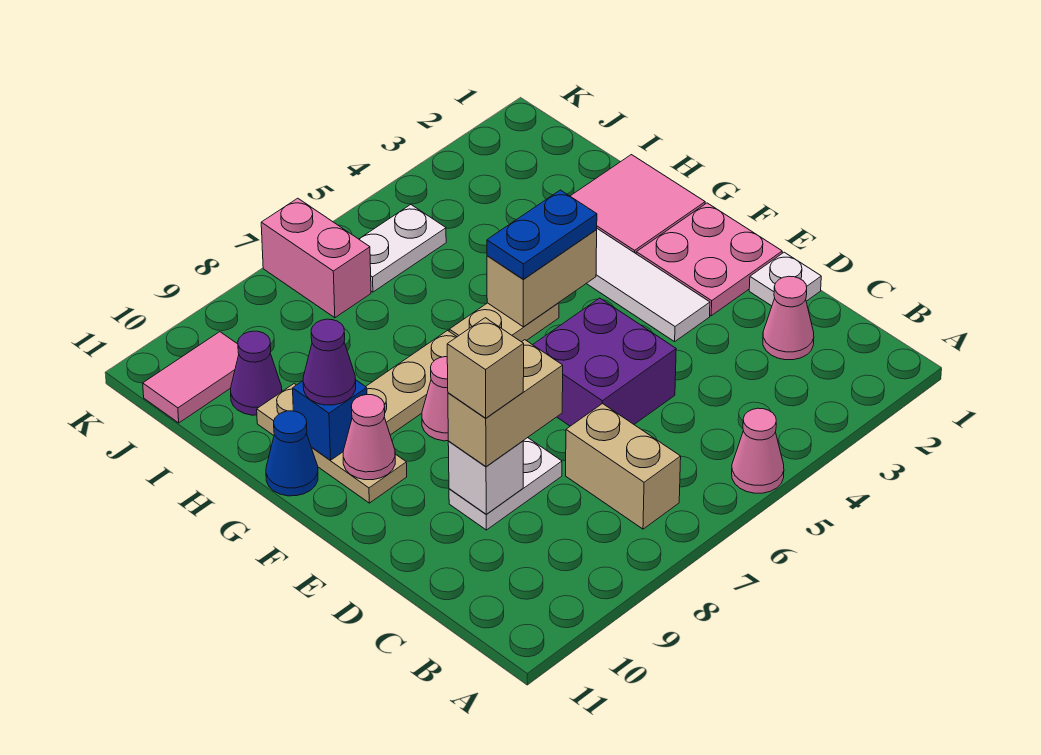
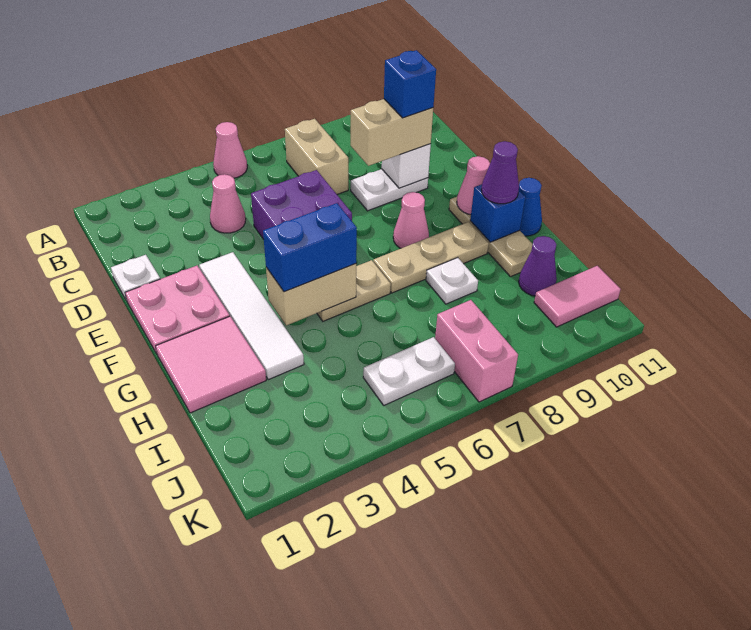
pink 1x1 cone [763,276,814,360] -> pink 1x1 cone moved to [210,174,246,233]
tan 1x1 brick [447,318,524,418] -> blue 1x1 brick [384,50,436,118]
blue 1x2 plate [487,190,597,279] -> blue 1x2 brick [263,203,357,292]
none -> white 1x1 plate [426,258,478,304]

